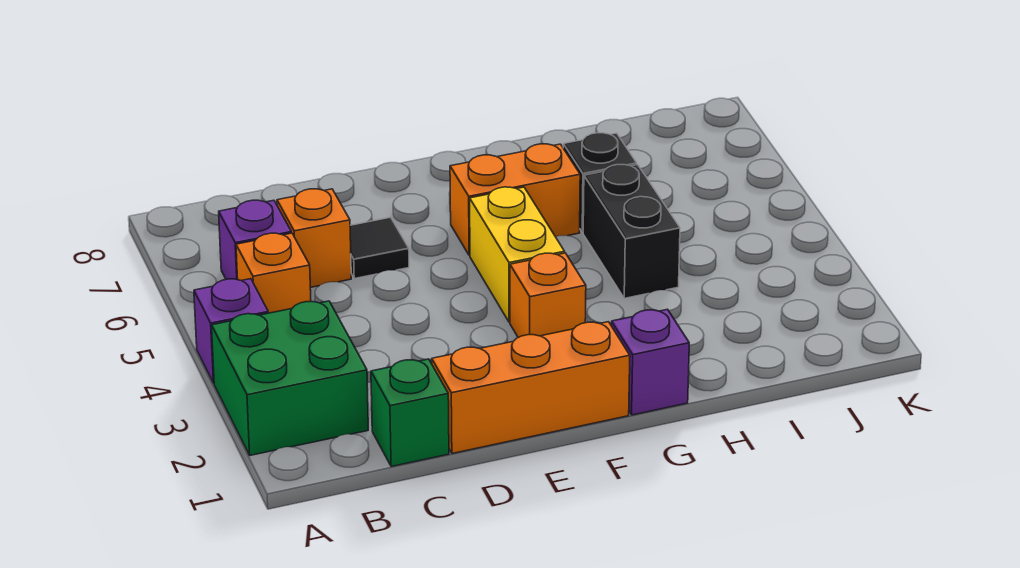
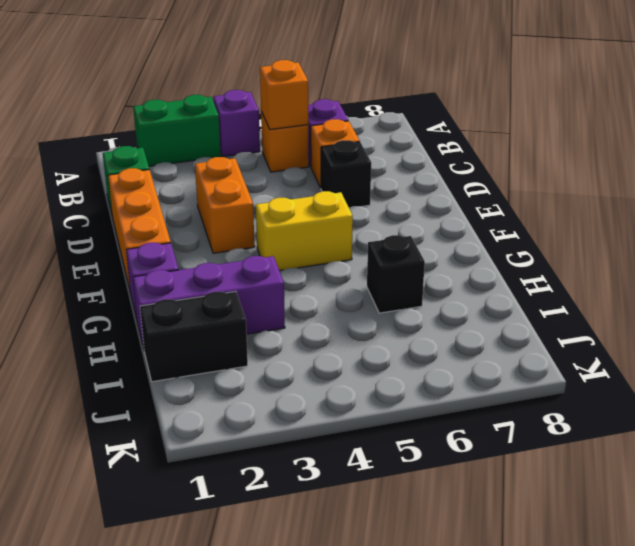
green 2x2 brick [212,301,368,455] -> green 1x2 brick [133,95,221,166]
black 1x1 tile [350,217,409,279] -> black 1x1 brick [321,140,371,207]
orange 1x1 brick [510,253,586,338] -> orange 1x1 brick moved to [260,60,308,130]
orange 1x2 brick [450,144,580,255] -> orange 1x2 brick moved to [195,157,255,253]
none -> purple 1x3 brick [133,256,285,348]
black 1x2 brick [583,165,680,298] -> black 1x2 brick moved to [140,291,248,382]

